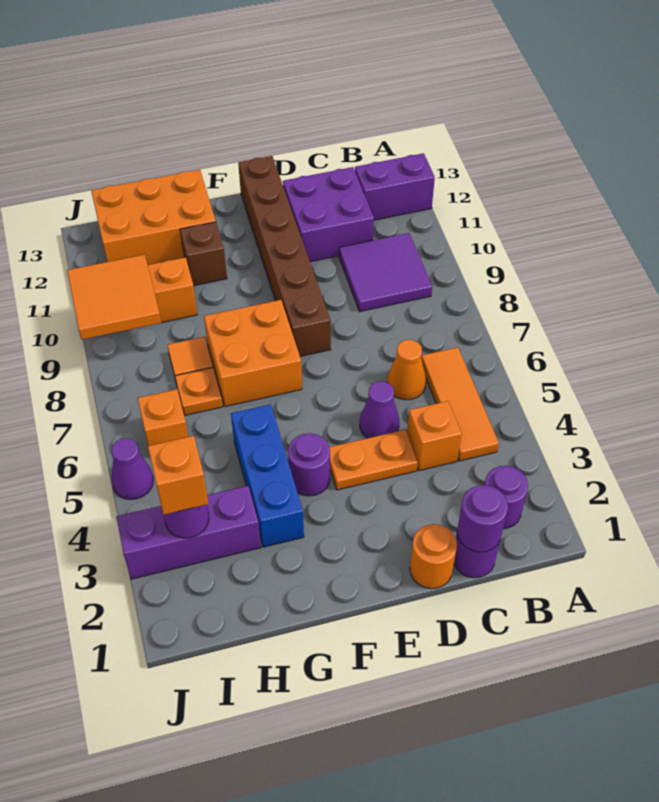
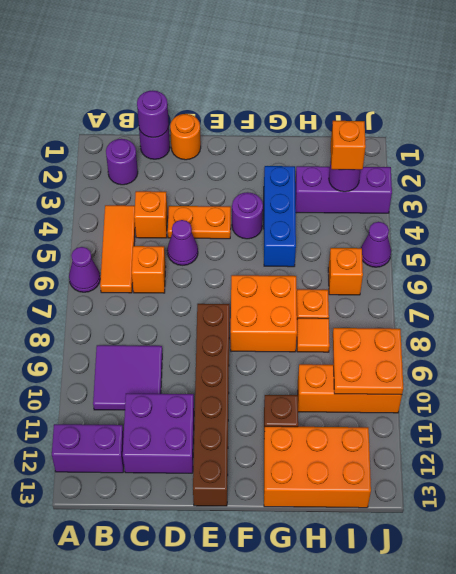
none -> purple 1x1 cone [69,247,100,292]
orange 1x1 cone [387,340,426,400] -> orange 1x1 brick [132,246,166,293]
orange 2x2 tile [67,255,161,340] -> orange 2x2 plate [333,328,403,395]

